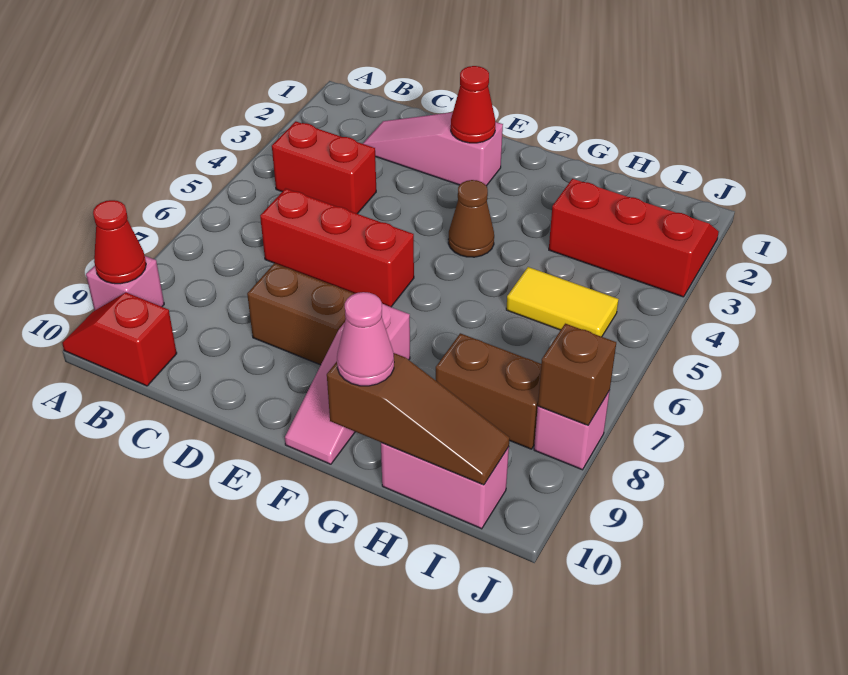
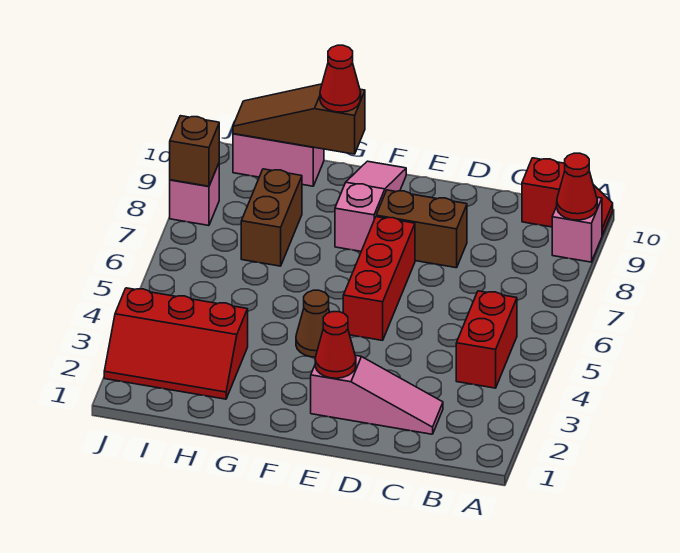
red 1x2 brick [272,121,376,214] -> red 1x2 brick turned to [456,291,517,388]
red 1x3 brick [260,188,414,307] -> red 1x3 brick turned to [343,217,415,340]
pink 1x1 cone [337,292,394,386] -> red 1x1 cone [320,45,361,112]
yellow 1x2 tile [506,267,619,337] -> none
brown 1x2 brick [436,333,541,449] -> brown 1x2 brick turned to [241,169,302,266]

